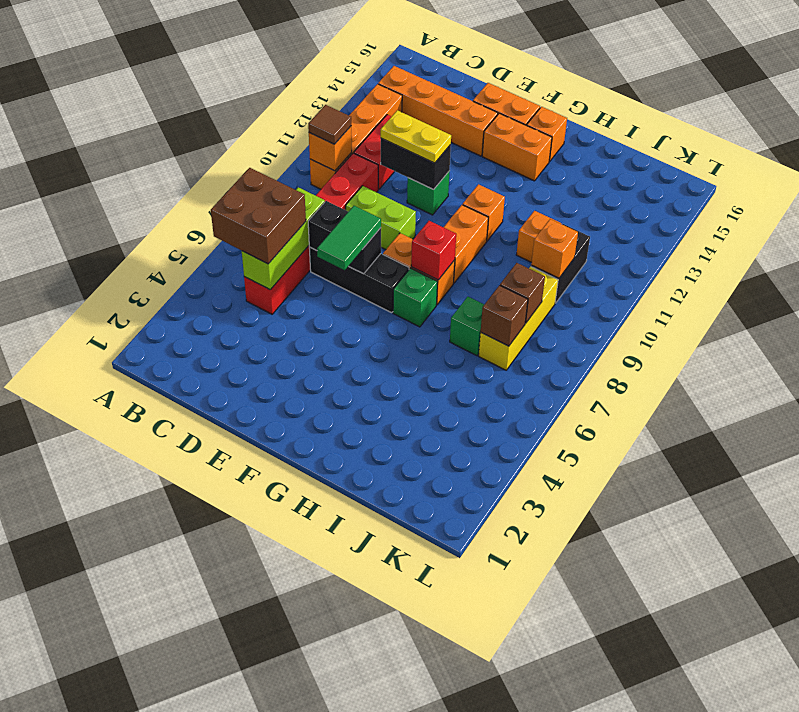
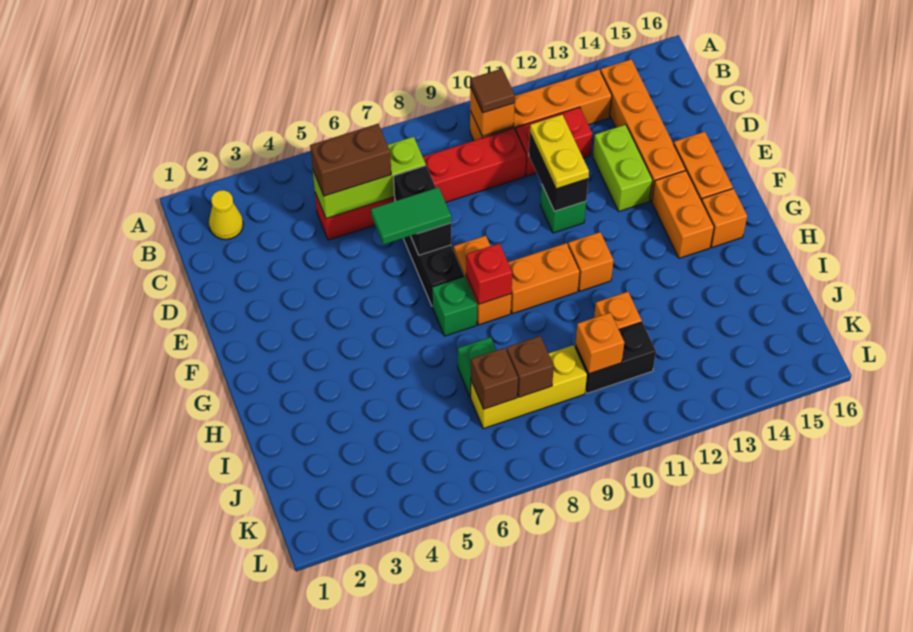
none -> yellow 1x1 cone [209,190,243,240]
brown 2x2 brick [211,168,306,264] -> brown 1x2 brick [310,124,391,196]
lime 1x2 brick [346,186,416,250] -> lime 1x2 brick moved to [593,125,653,211]

